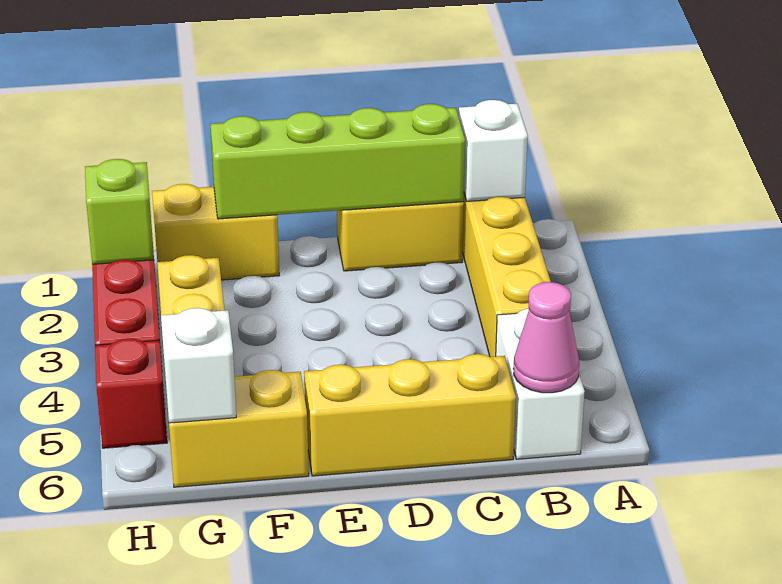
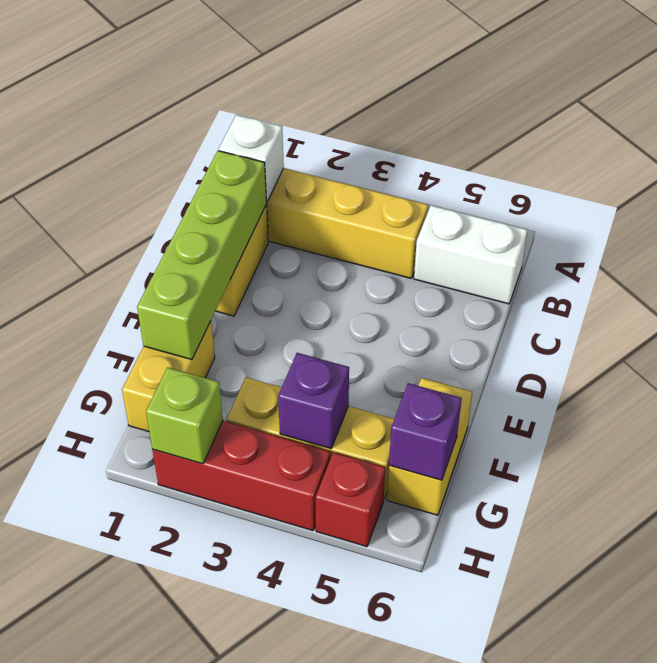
pink 1x1 cone [513,282,579,393] -> none
yellow 1x3 brick [304,354,516,476] -> none
none -> purple 1x1 brick [278,353,349,449]
white 1x1 brick [161,308,236,423] -> purple 1x1 brick [389,383,462,480]

